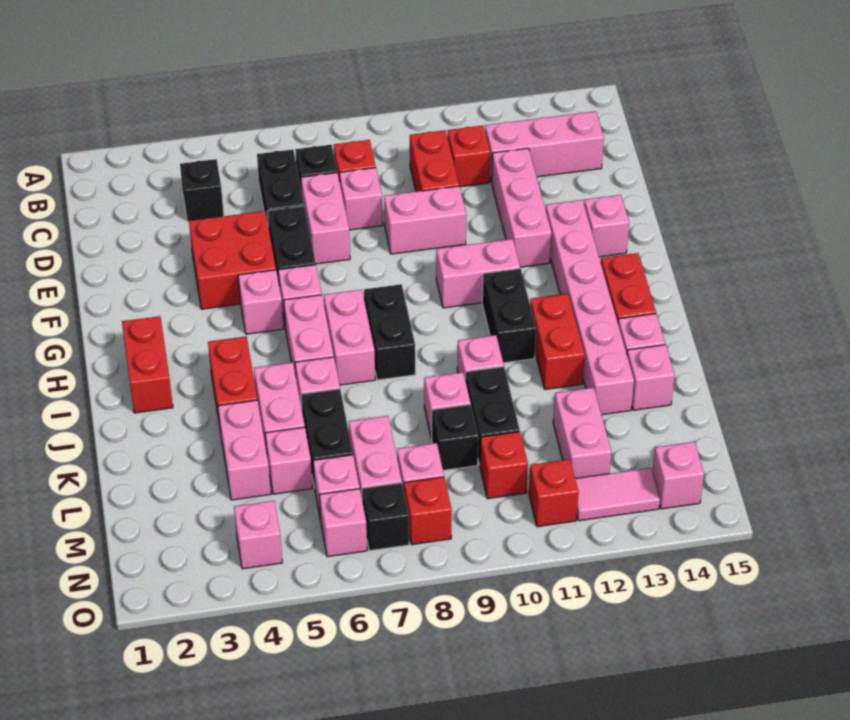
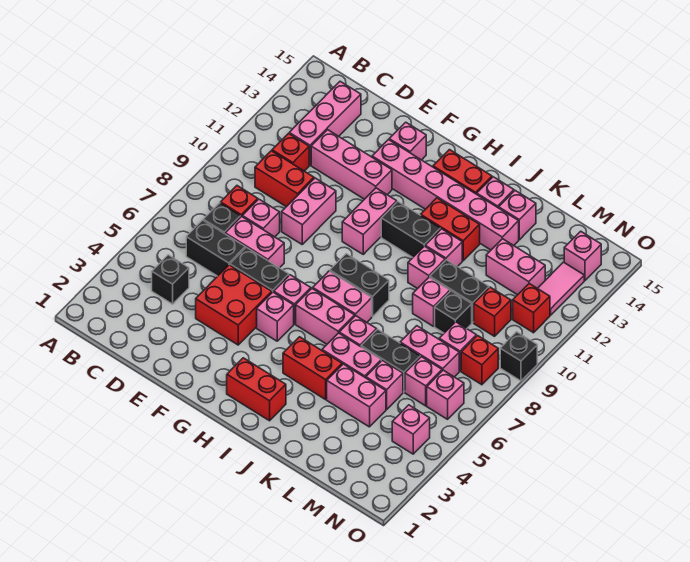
none -> pink 1x1 brick [425,229,462,267]
black 1x1 brick [362,483,409,551] -> black 1x1 brick moved to [500,332,537,381]

